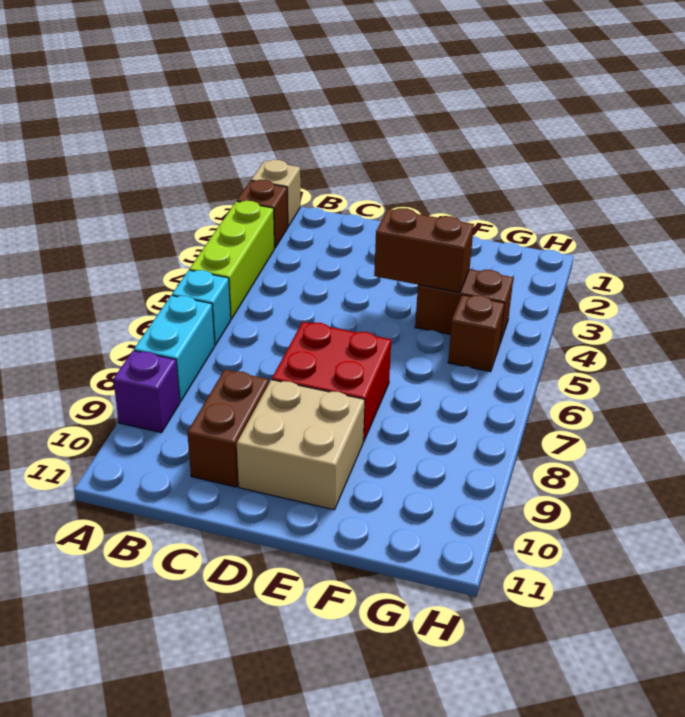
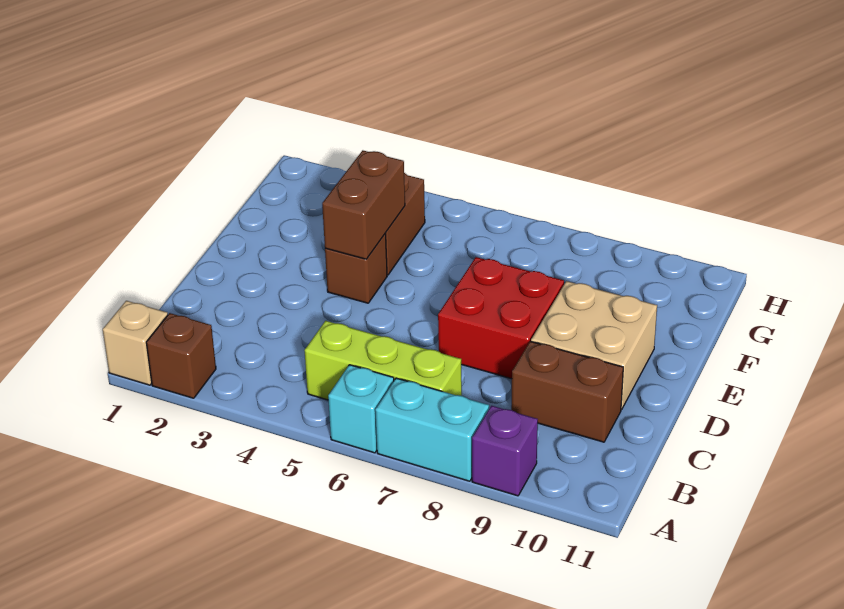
lime 1x3 brick [189,201,274,319] -> lime 1x3 brick moved to [304,321,462,400]
brown 1x1 brick [448,295,505,372] -> brown 1x1 brick moved to [325,233,387,303]

